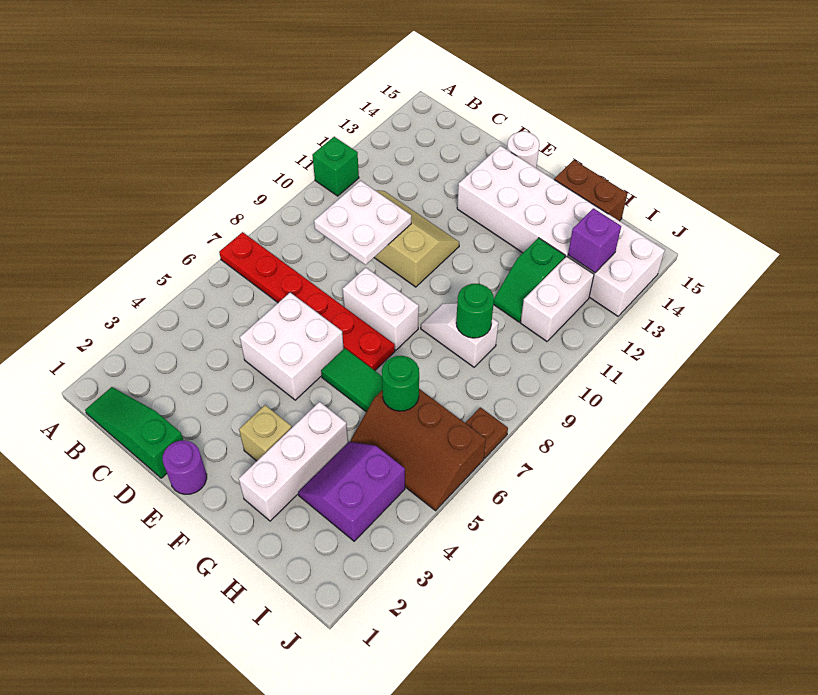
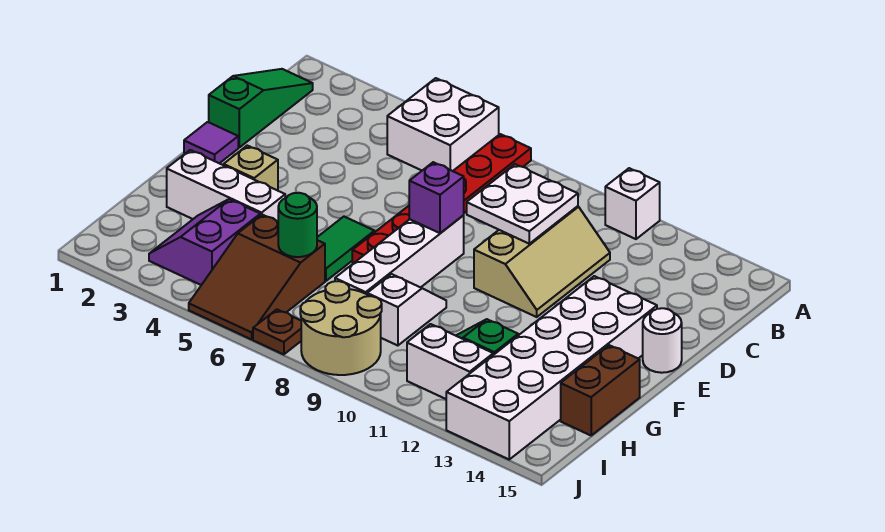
green 1x1 brick [312,137,359,196] -> white 1x1 brick [605,168,660,239]
white 2x2 brick [240,293,344,400] -> white 2x2 brick moved to [387,78,499,171]
purple 1x1 round brick [163,440,207,494] -> purple 1x1 tile [184,122,238,163]
white 1x2 brick [343,268,419,350] -> white 1x4 brick [335,215,464,294]
purple 2x2 slope [298,442,405,541] -> purple 2x2 slope turned to [149,199,260,285]
brown 2x3 slope [351,389,486,511] -> brown 2x3 slope turned to [189,215,325,339]
green 1x1 round brick [456,284,494,338] -> none
none -> tan 2x2 round brick [300,281,382,375]
purple 1x1 brick [568,208,621,273] -> purple 1x1 brick moved to [409,162,464,233]

